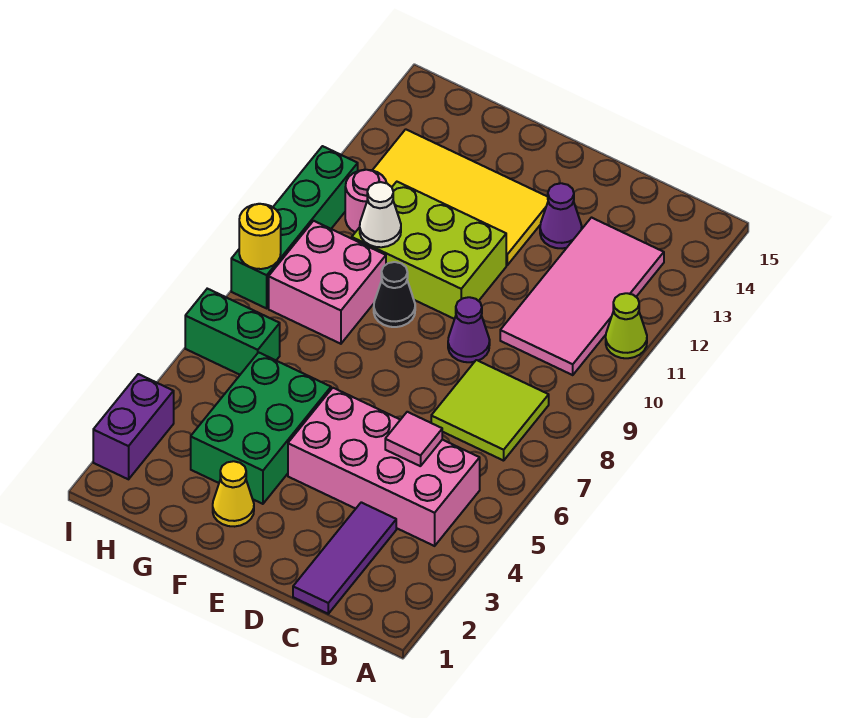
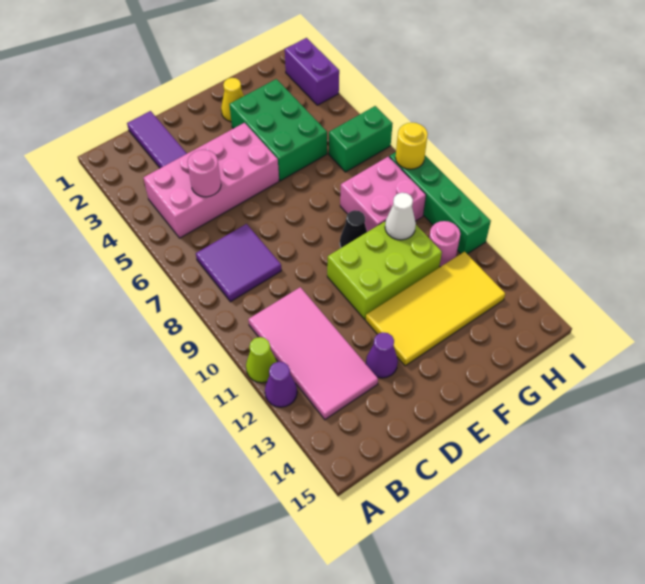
lime 2x2 tile [431,360,549,461] -> purple 2x2 tile [196,224,281,302]
pink 1x1 tile [385,412,442,466] -> pink 1x1 round brick [187,150,221,197]
purple 1x1 cone [448,297,490,362] -> purple 1x1 cone moved to [265,362,297,407]

